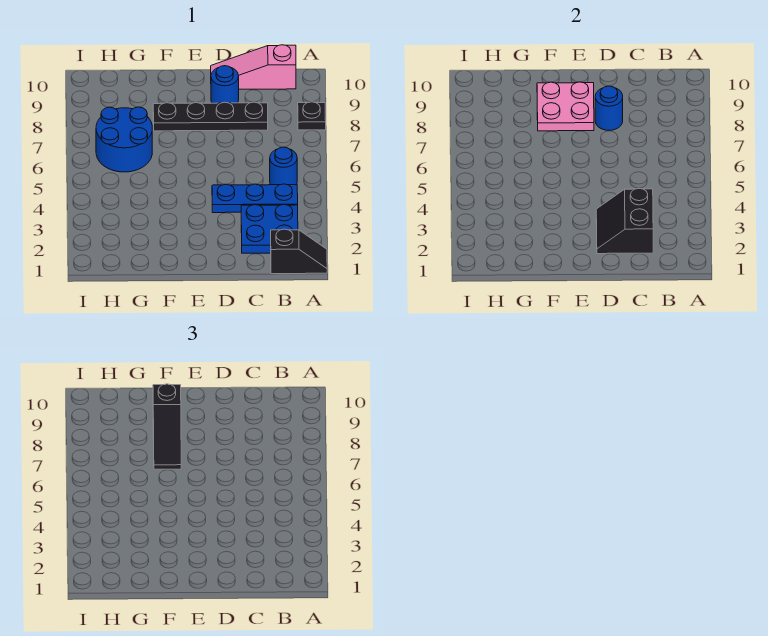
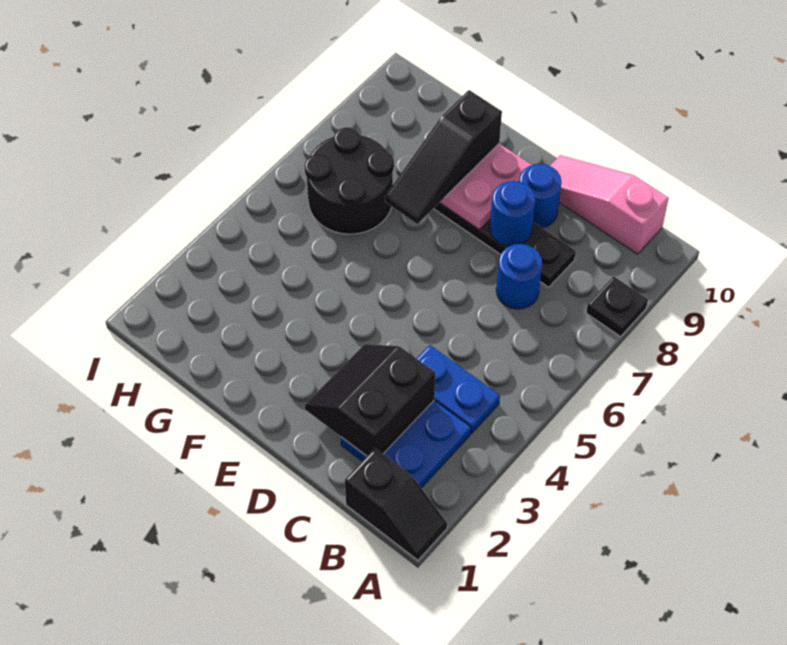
blue 1x3 plate [212,184,298,213] -> blue 1x2 plate [417,345,500,434]
blue 1x1 round brick [270,147,297,185] -> blue 1x1 round brick moved to [496,244,542,309]
blue 2x2 round brick [96,107,152,172] -> black 2x2 round brick [304,127,394,234]

